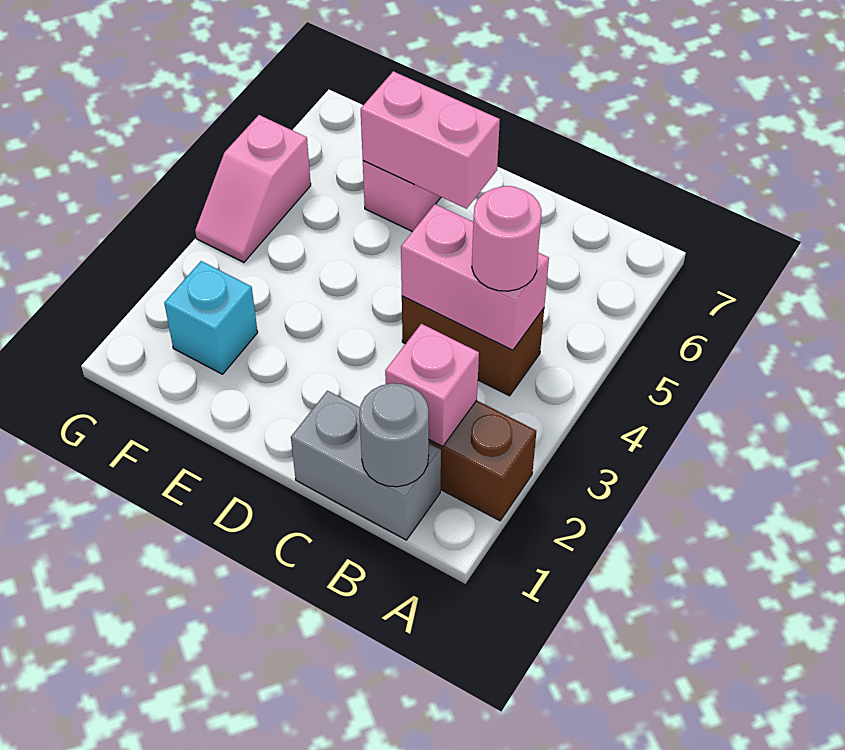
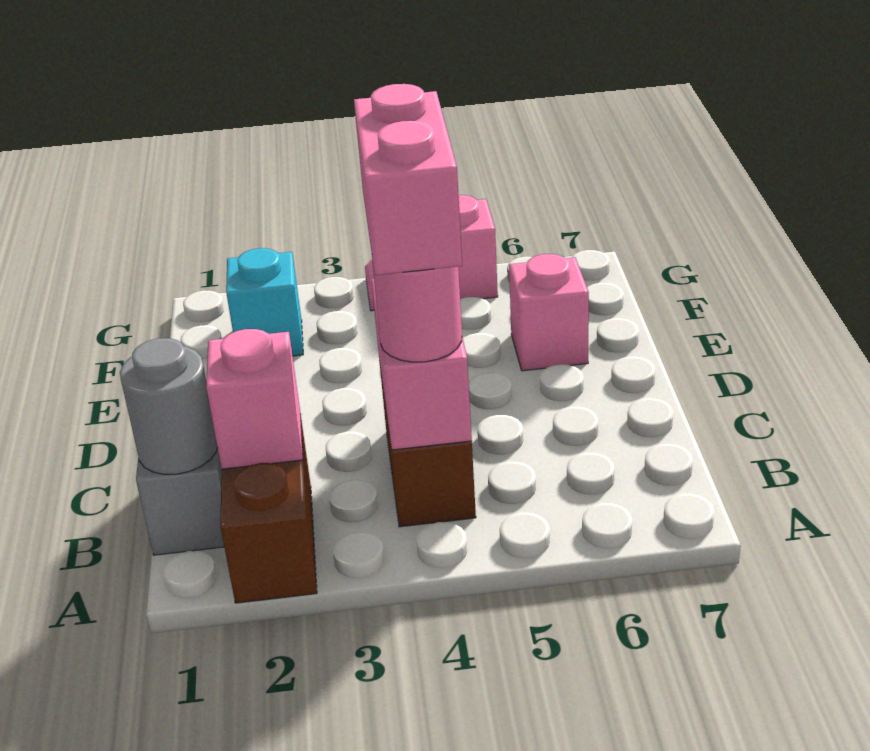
pink 1x2 brick [361,71,500,209] -> pink 1x2 brick moved to [354,84,462,275]

